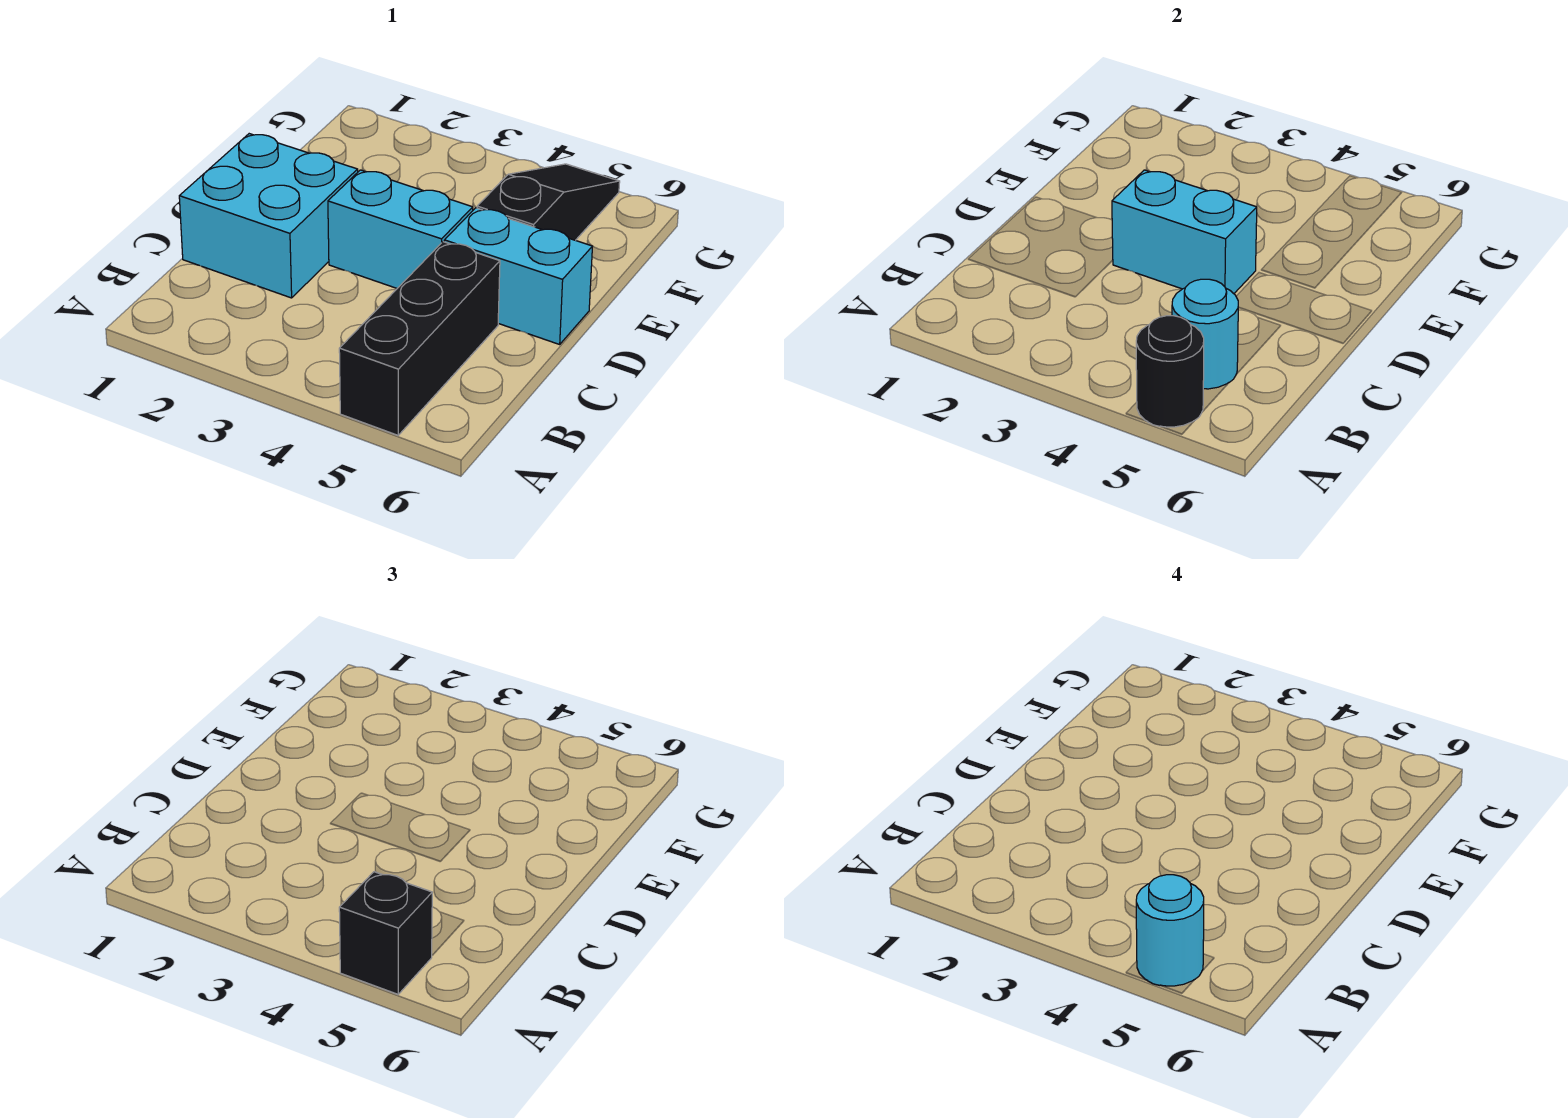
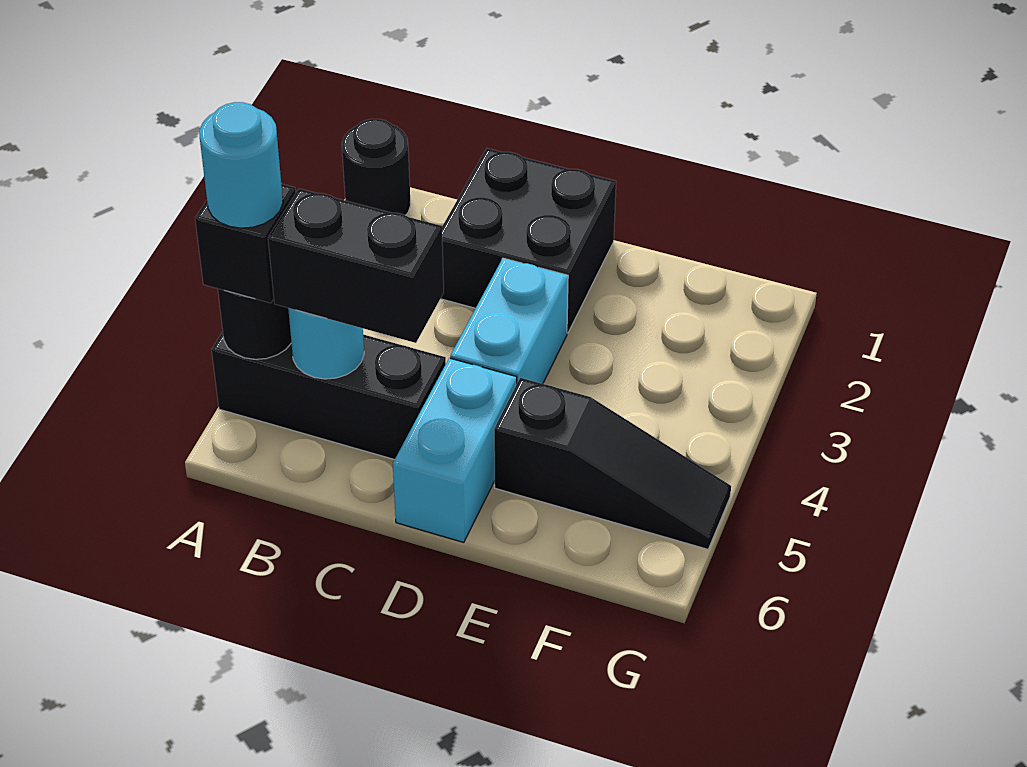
none -> black 1x1 round brick [342,119,411,215]
none -> black 1x2 brick [268,189,444,343]
cyan 2x2 brick [179,134,358,298] -> black 2x2 brick [441,148,616,333]
cyan 1x2 brick [1112,170,1257,294] -> none

